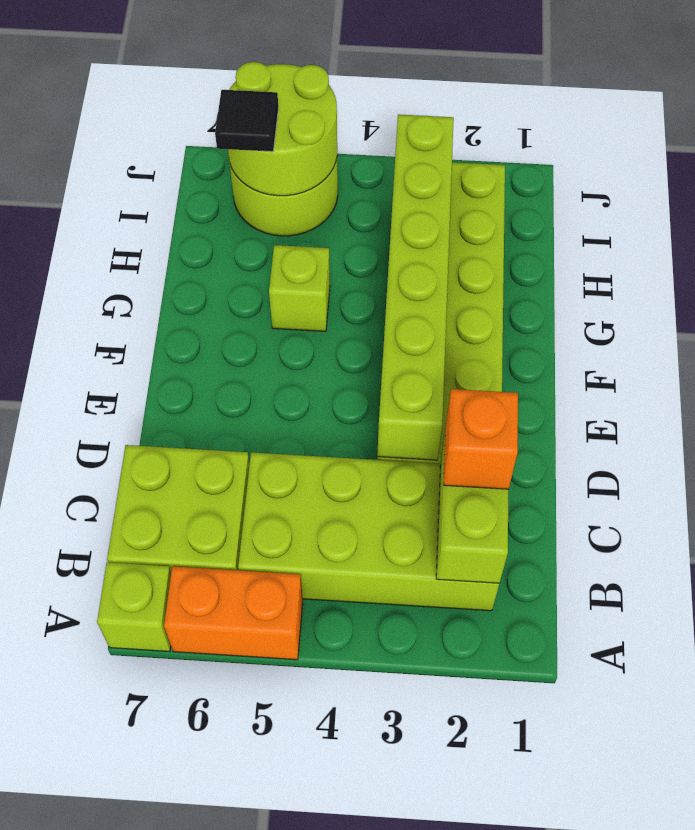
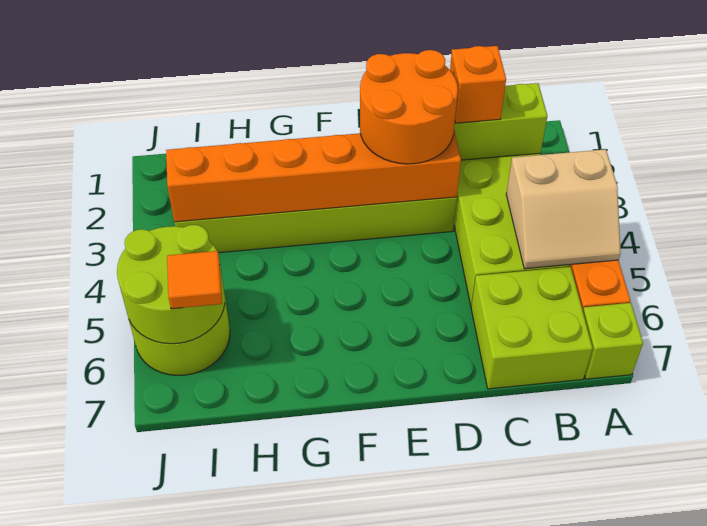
none -> tan 2x2 slope [506,149,621,269]
none -> orange 2x2 round brick [360,50,458,164]
lime 1x6 brick [377,114,454,460] -> orange 1x6 brick [166,130,461,222]
lime 1x1 brick [269,245,330,331] -> none
black 1x1 tile [215,90,278,152] -> orange 1x1 tile [167,251,222,309]

